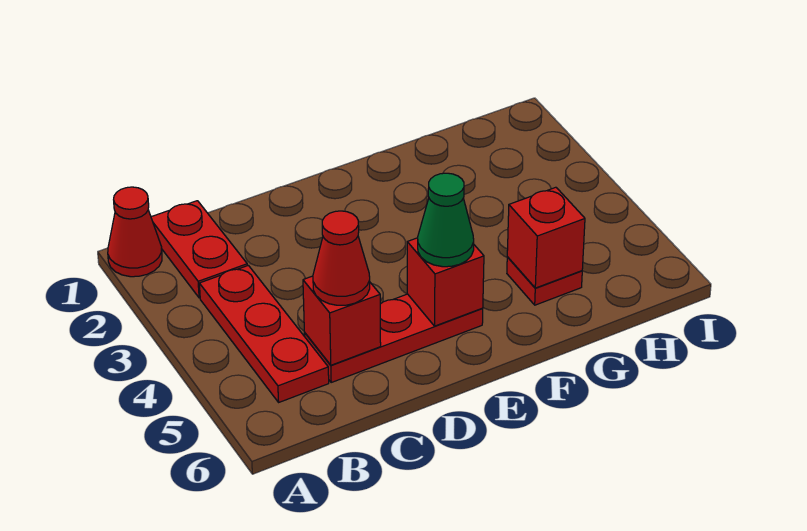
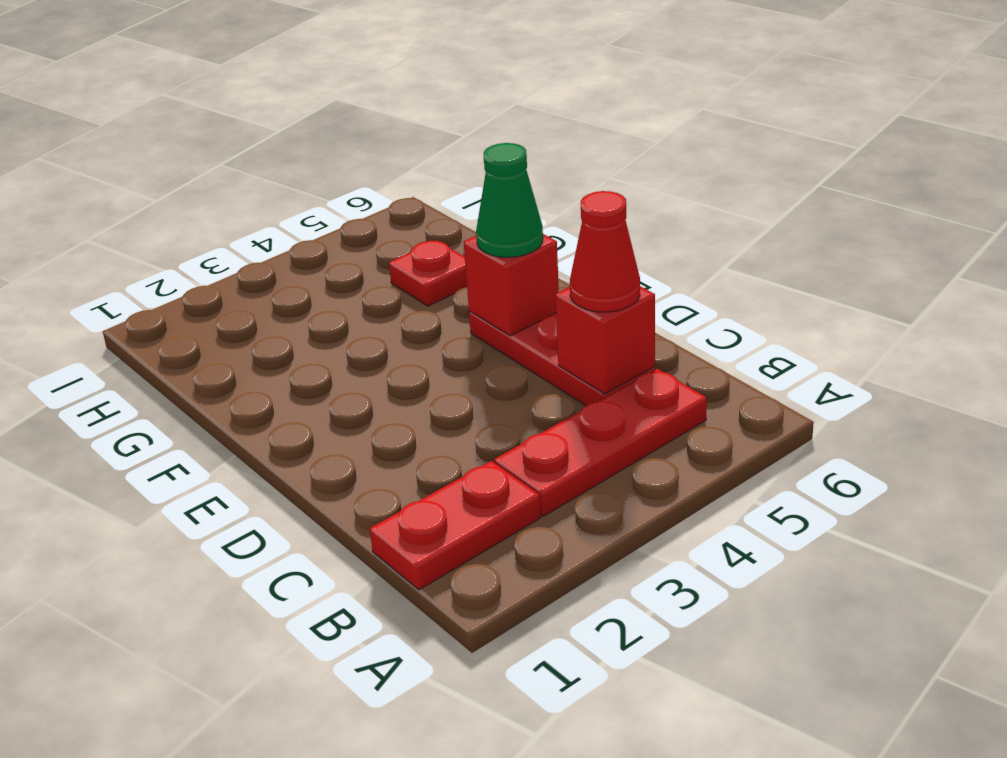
red 1x1 cone [108,187,162,277] -> none
red 1x1 brick [507,187,585,288] -> none

